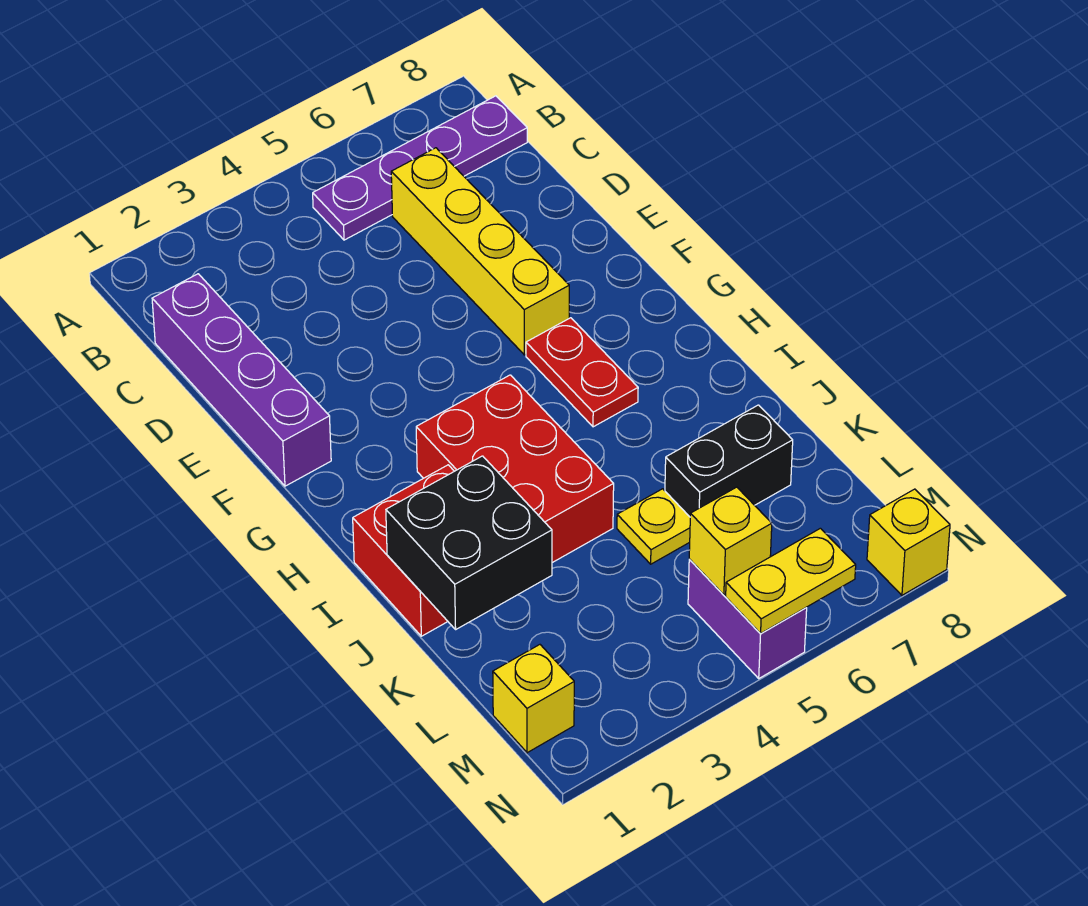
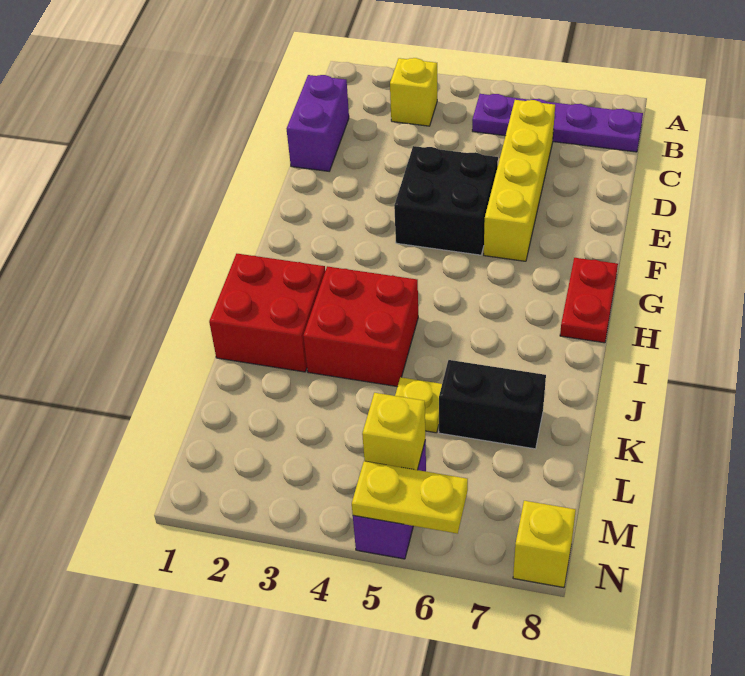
purple 1x4 brick [152,274,331,486] -> purple 1x2 brick [287,75,349,171]
red 1x2 plate [526,318,638,427] -> red 1x2 plate moved to [560,258,618,343]
red 2x3 brick [416,375,614,563] -> red 2x2 brick [303,266,418,387]
black 2x2 brick [386,456,552,629] -> black 2x2 brick moved to [394,146,498,255]
yellow 1x1 brick [493,645,574,753] -> yellow 1x1 brick moved to [390,58,437,126]

